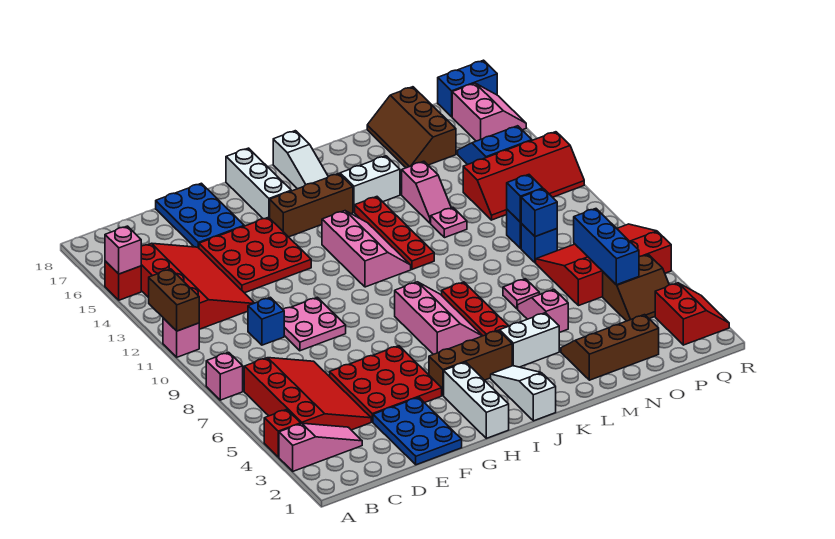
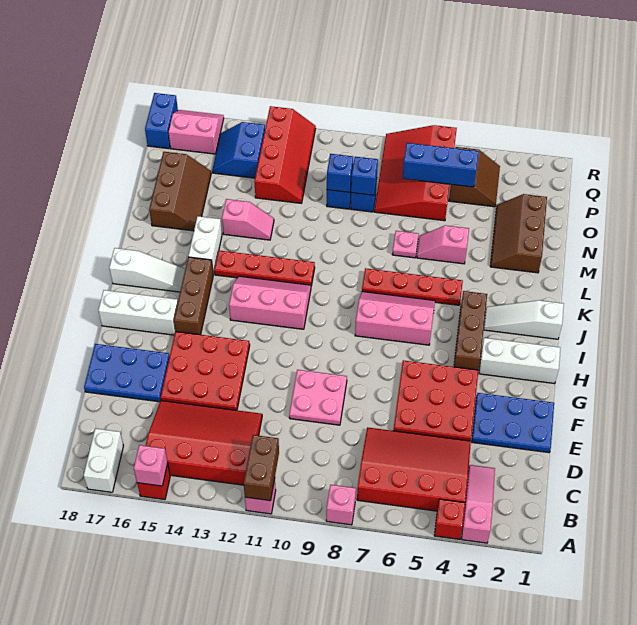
brown 1x2 brick [149,269,199,331] -> brown 1x2 brick turned to [244,435,279,501]
blue 1x1 brick [248,297,284,345] -> none
white 1x2 brick [500,313,559,367] -> white 1x2 brick moved to [84,428,123,492]
pink 1x1 plate [431,207,467,238] -> none
brown 2x3 slope [367,87,456,168] -> brown 2x3 slope turned to [149,152,211,231]
red 2x2 slope [655,283,729,345] -> none

